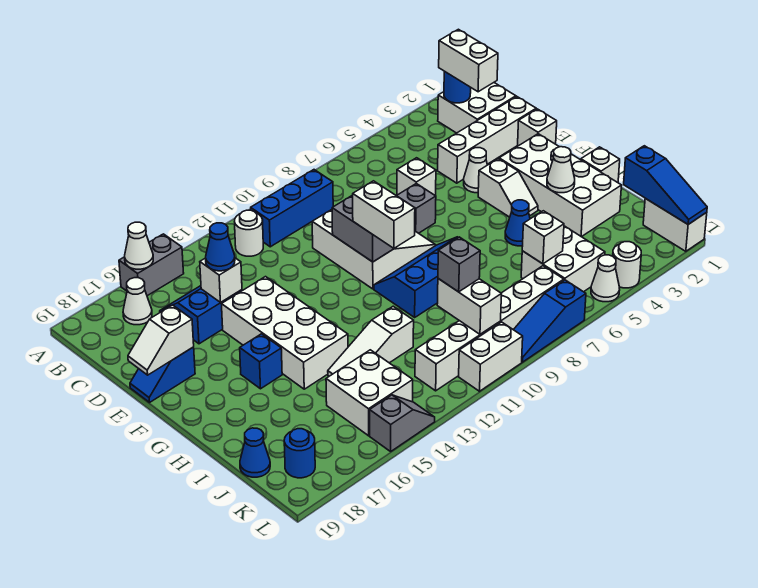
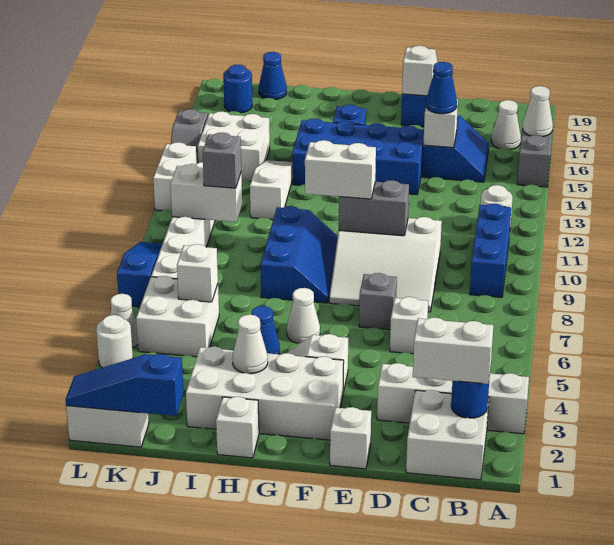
white 1x4 brick [438,97,536,183] -> white 1x4 brick turned to [377,363,529,434]
white 1x1 cone [464,148,487,193] -> white 1x1 cone moved to [287,288,320,343]
white 2x4 brick [222,277,348,389] -> blue 2x4 brick [292,119,424,195]
white 1x2 brick [459,322,523,391] -> white 1x2 brick moved to [153,142,197,211]

